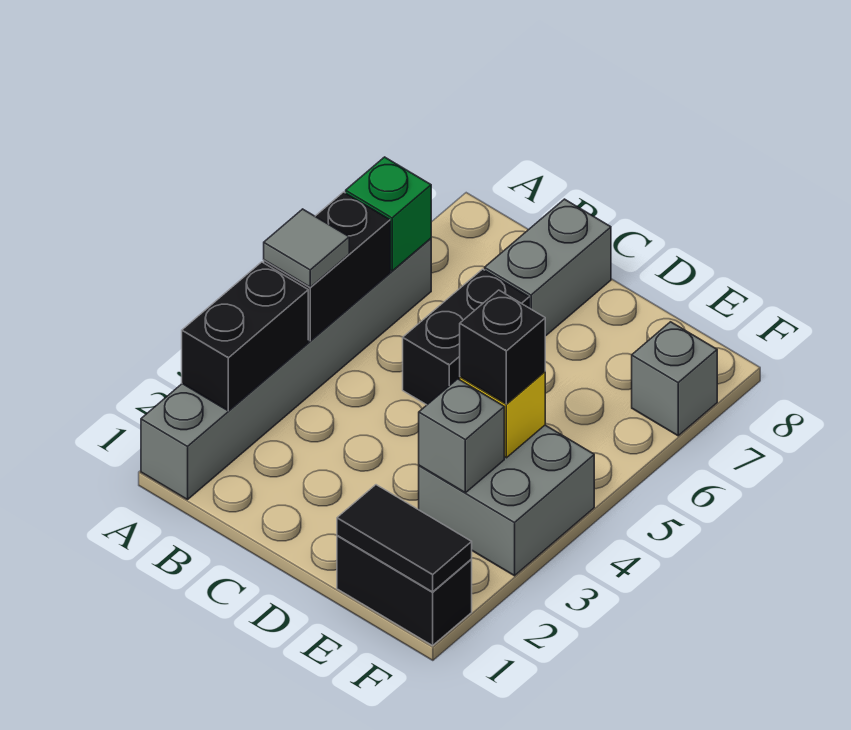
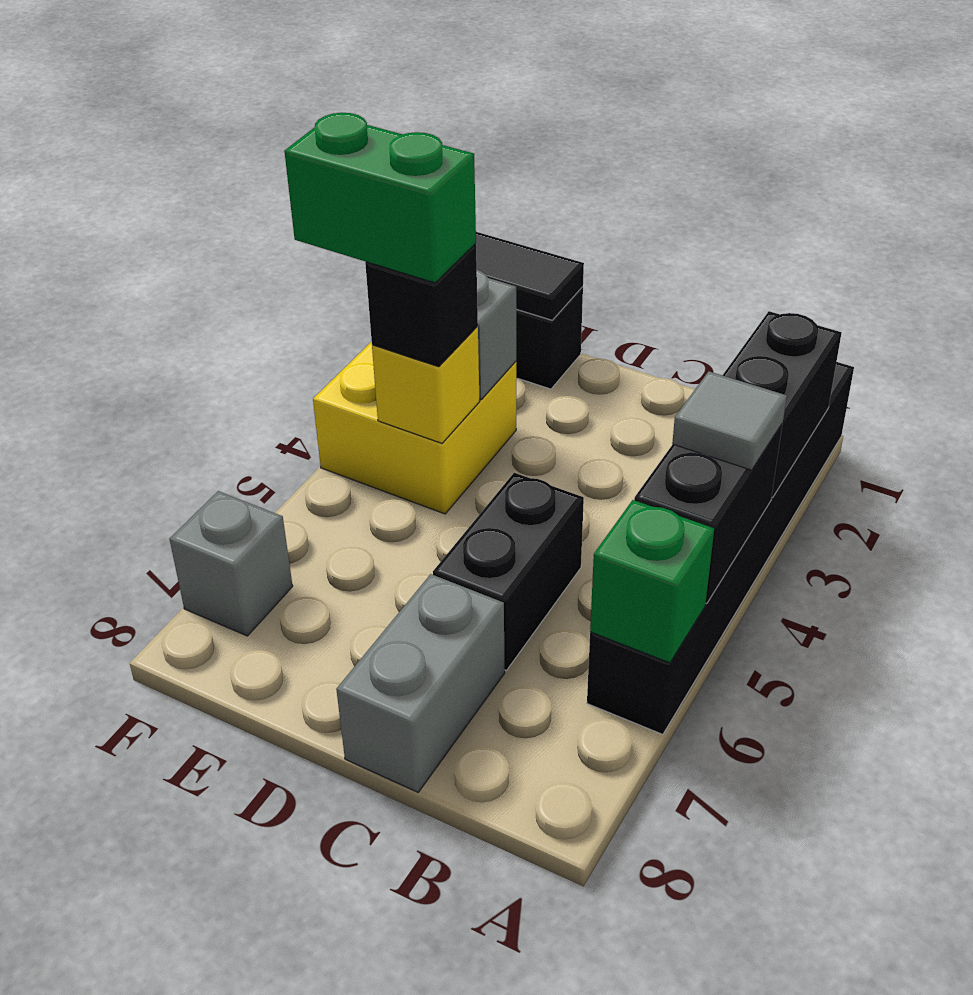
grey 1x6 brick [141,238,431,500] -> black 1x6 brick [587,362,854,734]
grey 2x2 brick [419,425,594,576] -> yellow 2x2 brick [313,341,516,514]
none -> green 1x2 brick [284,113,476,283]

